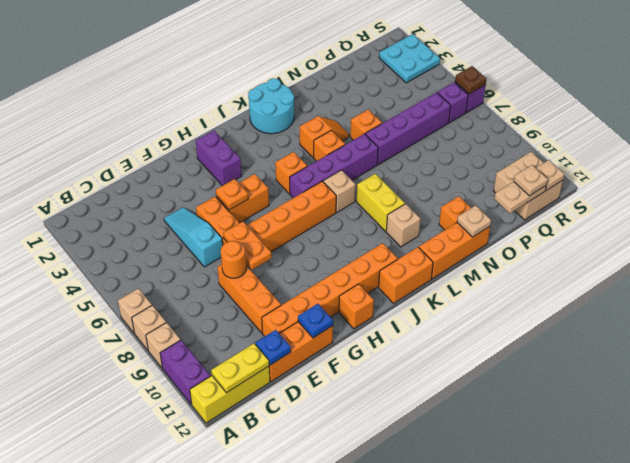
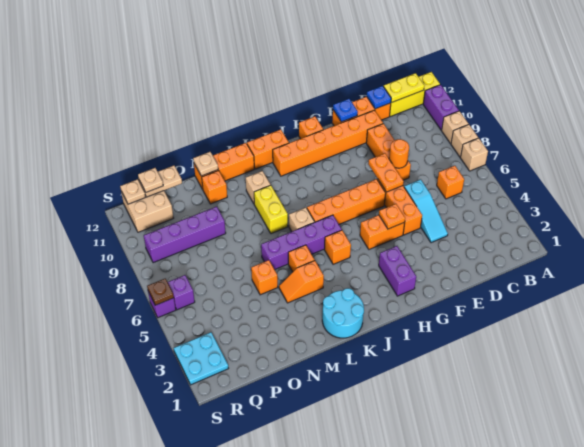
none -> orange 1x1 brick [437,166,464,199]
purple 1x4 brick [365,92,451,165] -> purple 1x4 brick moved to [144,207,226,263]

